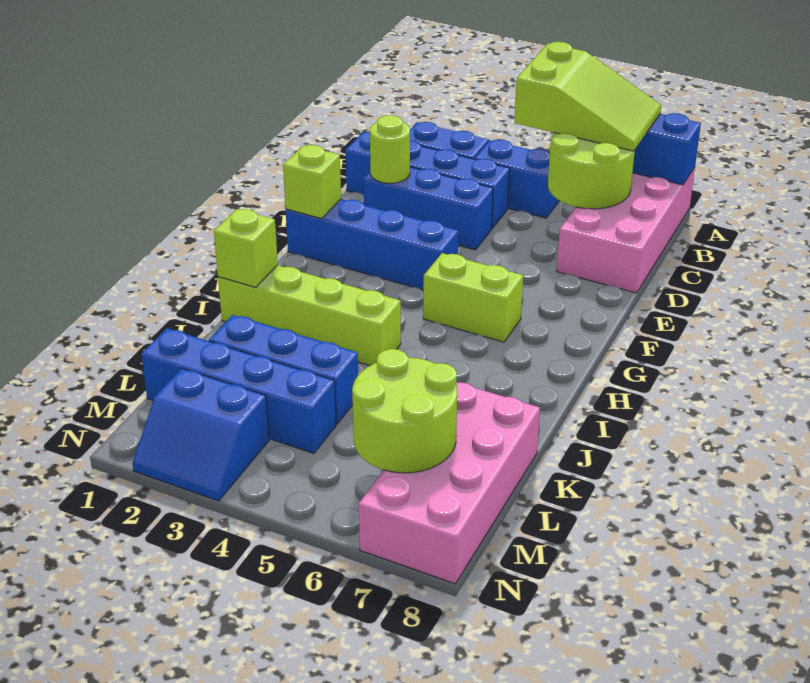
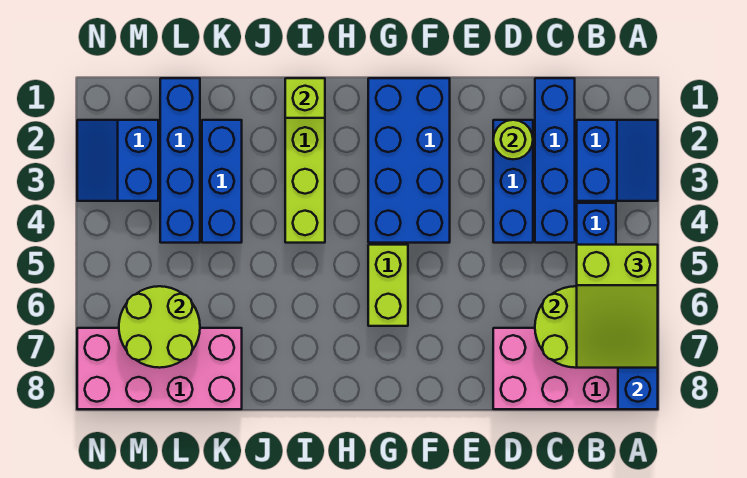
blue 1x4 brick [286,199,458,290] -> blue 2x4 brick [368,78,450,243]
lime 1x1 brick [283,145,341,219] -> none

